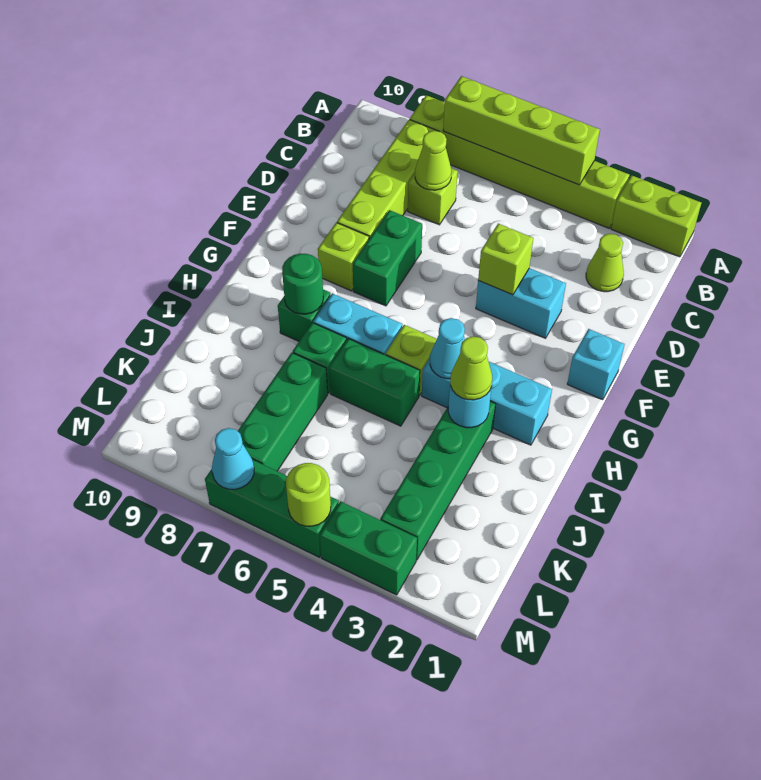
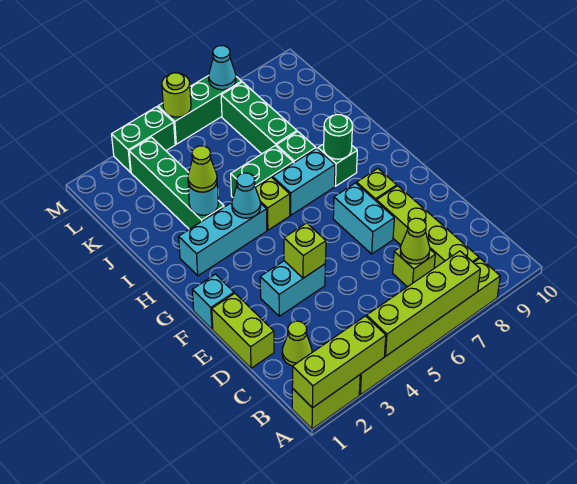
none -> lime 1x3 brick [292,316,386,408]
none -> lime 1x2 brick [212,293,274,368]
green 1x2 brick [353,210,422,306] -> cyan 1x2 brick [333,183,394,254]

